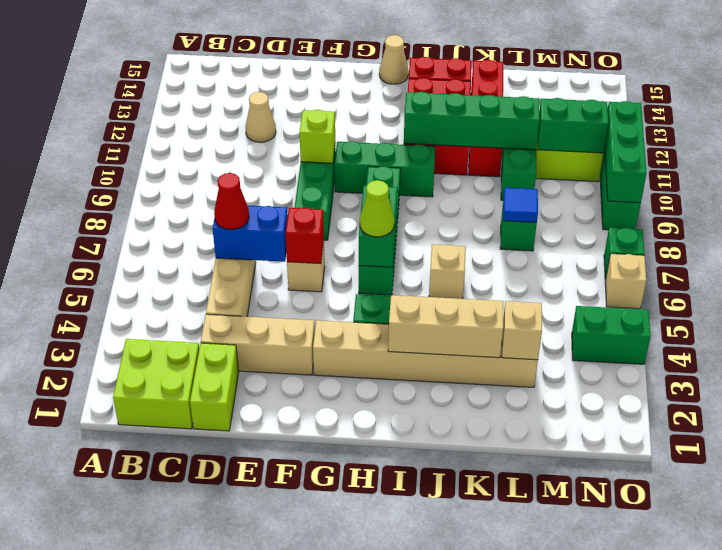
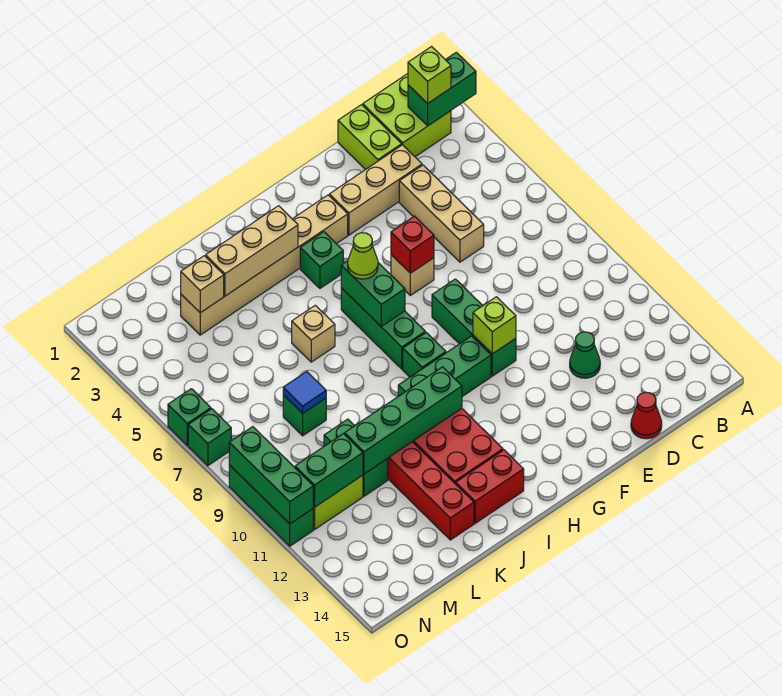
none -> lime 1x1 brick [408,47,451,104]
blue 1x2 brick [213,206,288,262] -> none
red 1x1 cone [214,173,249,229] -> red 1x1 cone moved to [631,392,662,439]
tan 1x1 cone [245,92,276,142] -> green 1x1 cone [570,332,600,378]
tan 1x1 cone [379,35,409,84] -> none
green 1x2 brick [572,306,650,364] -> green 1x2 brick moved to [408,52,476,126]
tan 1x1 brick [605,254,646,309] -> green 1x1 brick [168,389,211,445]

